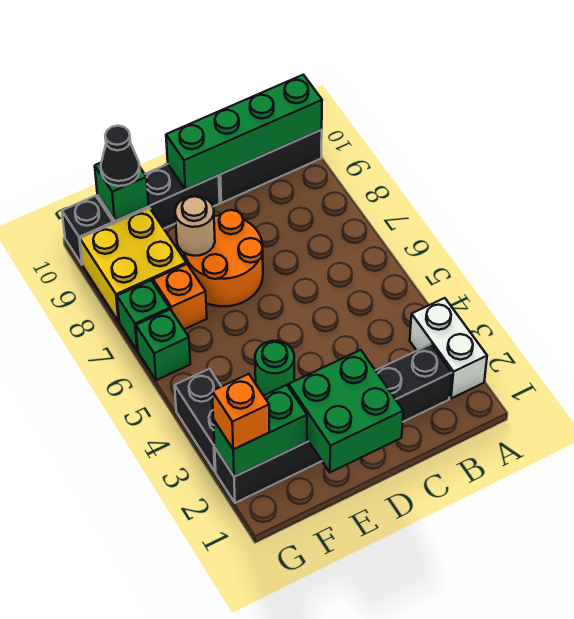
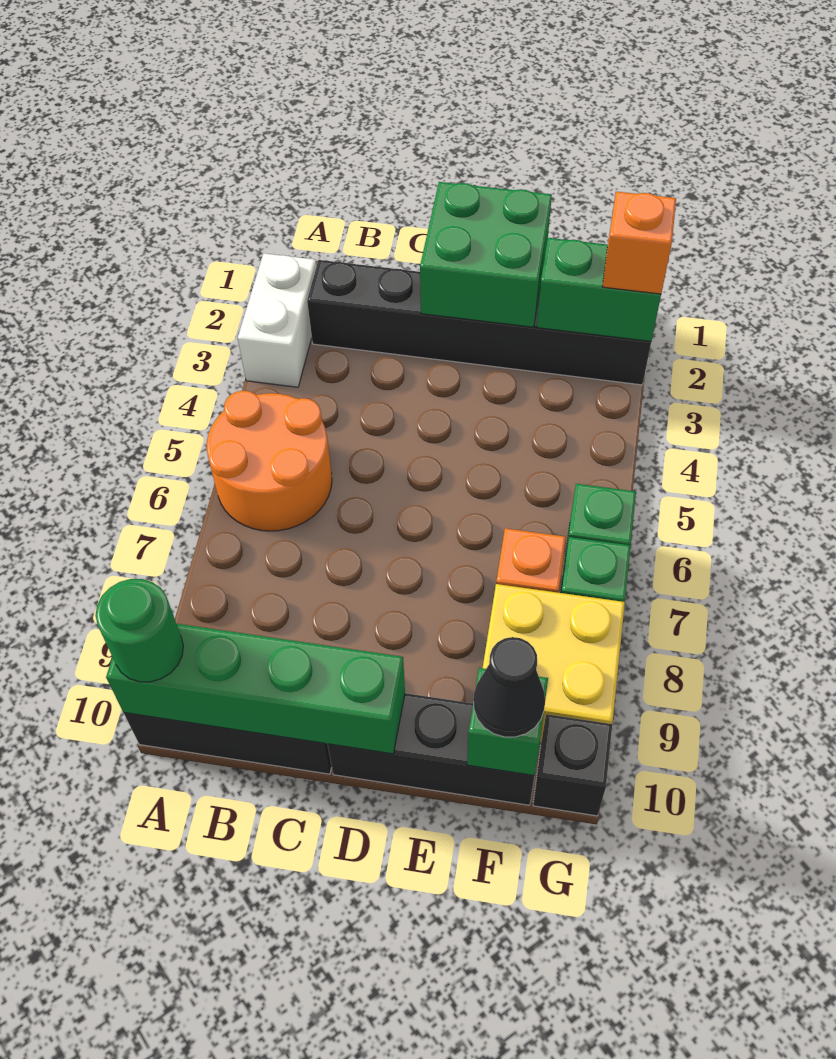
orange 2x2 round brick [184,210,263,306] -> orange 2x2 round brick moved to [207,391,332,531]
green 1x1 round brick [255,341,294,396] -> green 1x1 round brick moved to [95,579,183,682]
tan 1x1 round brick [175,196,215,256] -> none
black 1x2 brick [175,369,221,471] -> none

